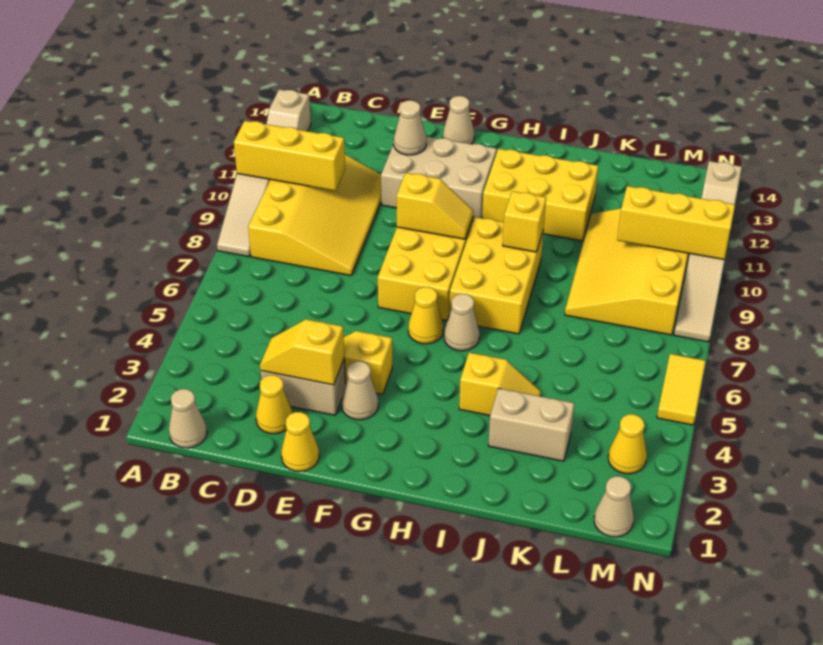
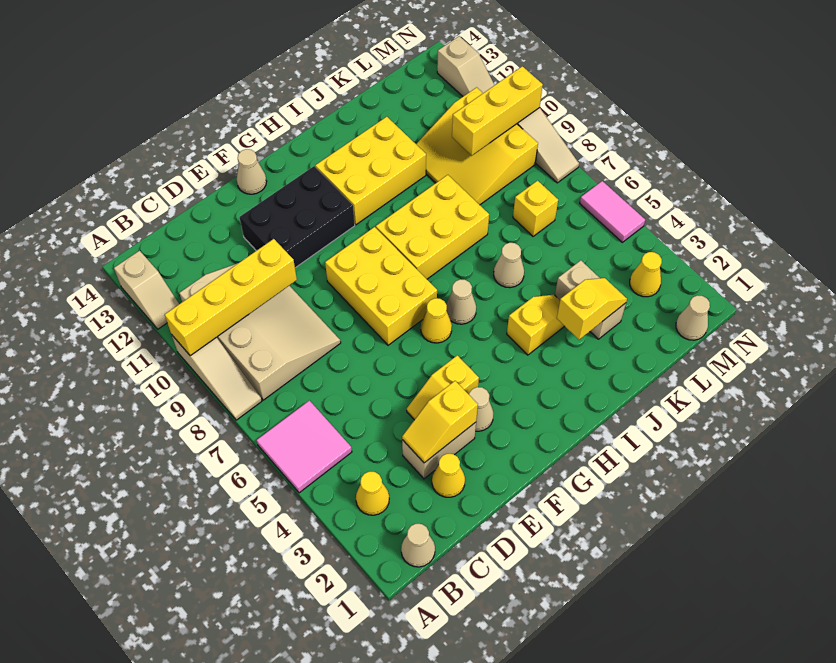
none -> pink 2x2 tile [257,400,352,493]
yellow 1x3 brick [234,121,345,191] -> yellow 1x4 brick [165,239,297,356]
yellow 3x4 slope [248,155,381,275] -> tan 3x4 slope [180,263,341,400]
yellow 1x1 cone [281,412,319,471] -> yellow 1x1 cone moved to [356,472,389,515]
tan 2x3 brick [381,137,497,221] -> black 2x3 brick [239,166,355,268]
tan 1x1 cone [394,100,426,155] -> tan 1x1 cone moved to [494,243,524,288]
yellow 1x2 slope [396,173,473,239] -> yellow 1x2 slope moved to [557,278,627,340]
yellow 2x3 brick [449,217,543,334] -> yellow 2x3 brick turned to [376,175,489,279]
yellow 1x1 brick [503,191,546,252] -> yellow 1x1 brick moved to [513,181,558,236]
tan 1x2 brick [488,388,574,461] -> tan 1x2 brick turned to [555,260,626,339]
yellow 3x4 slope [565,208,689,335] -> yellow 3x3 slope [416,87,538,205]
yellow 1x2 tile [657,354,706,425] -> pink 1x2 tile [580,181,645,242]

